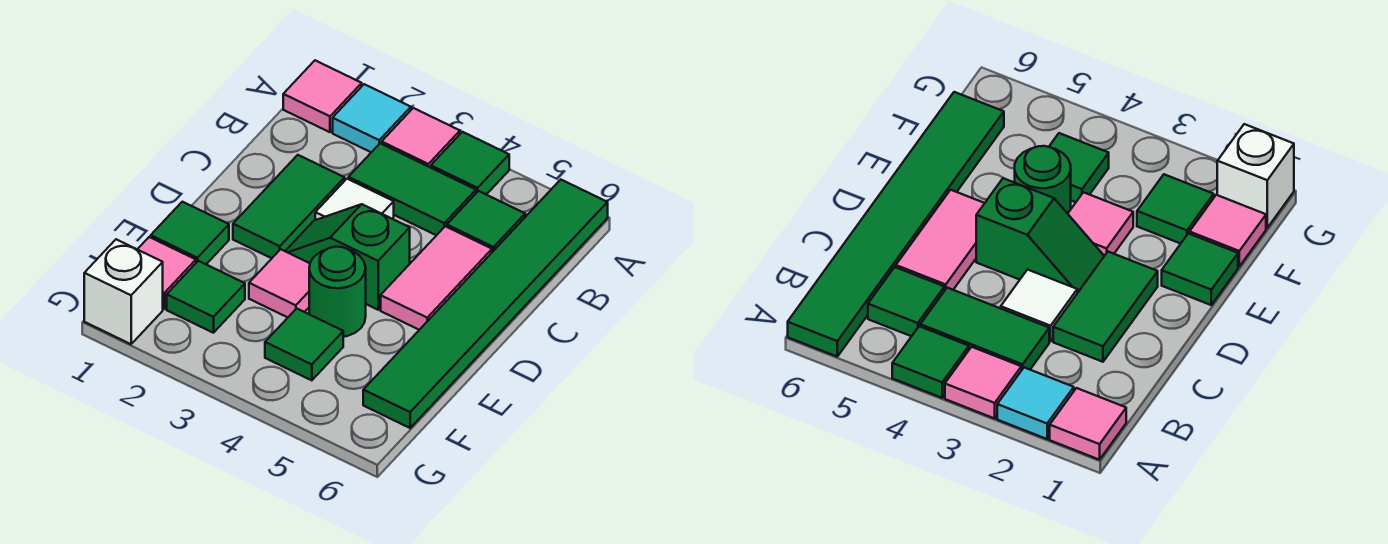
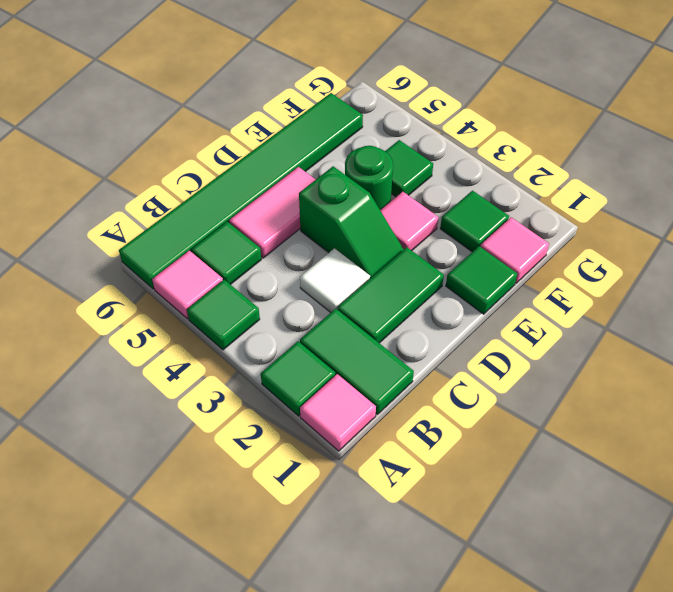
cyan 1x1 tile [333,84,411,152] -> green 1x1 tile [261,341,335,416]
pink 1x1 tile [382,108,460,168] -> pink 1x1 tile moved to [152,251,223,319]
green 1x2 tile [349,143,476,235] -> green 1x2 tile moved to [300,309,414,414]
white 1x1 brick [84,239,163,344] -> none

